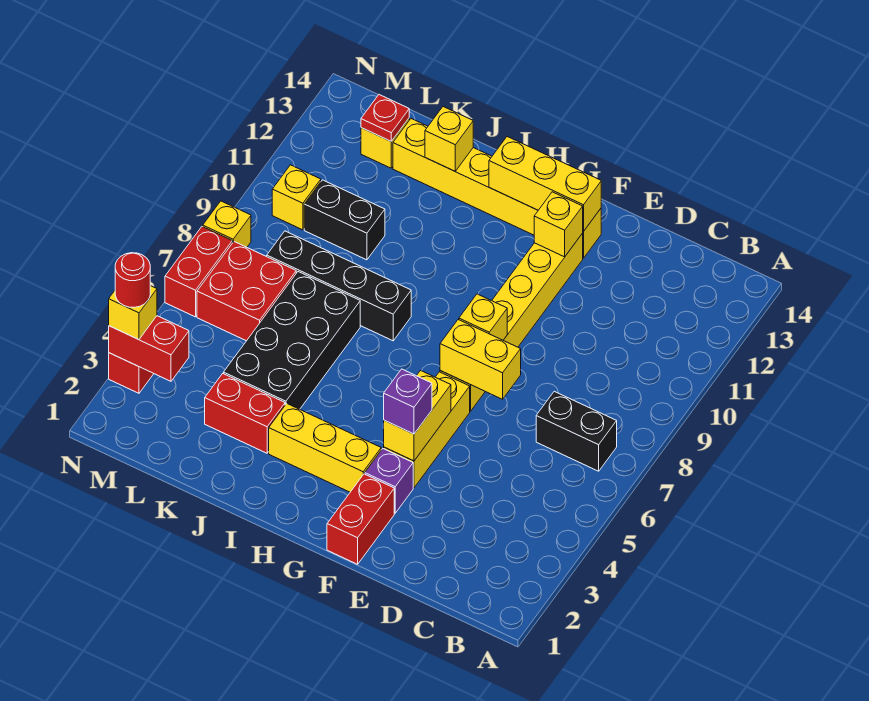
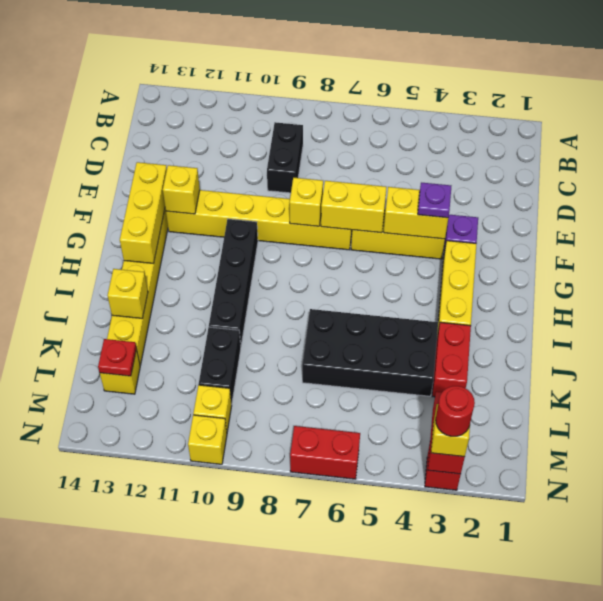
black 1x2 brick [536,391,617,471] -> black 1x2 brick moved to [267,122,303,193]
yellow 1x2 brick [440,320,521,399] -> yellow 1x2 brick turned to [321,181,387,233]
red 1x2 brick [327,474,394,564] -> none
purple 1x1 brick [384,369,432,434] -> purple 1x1 plate [418,183,451,218]
black 1x4 brick [267,231,411,341] -> black 1x4 brick moved to [209,219,258,345]
red 2x2 brick [197,242,296,341] -> none
yellow 1x1 brick [203,201,251,247] -> yellow 1x1 brick moved to [188,415,227,464]

